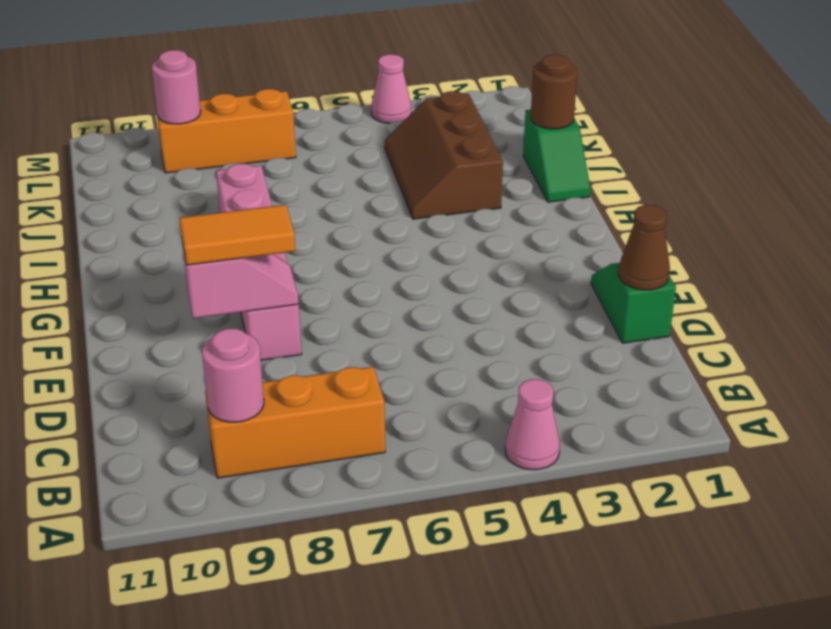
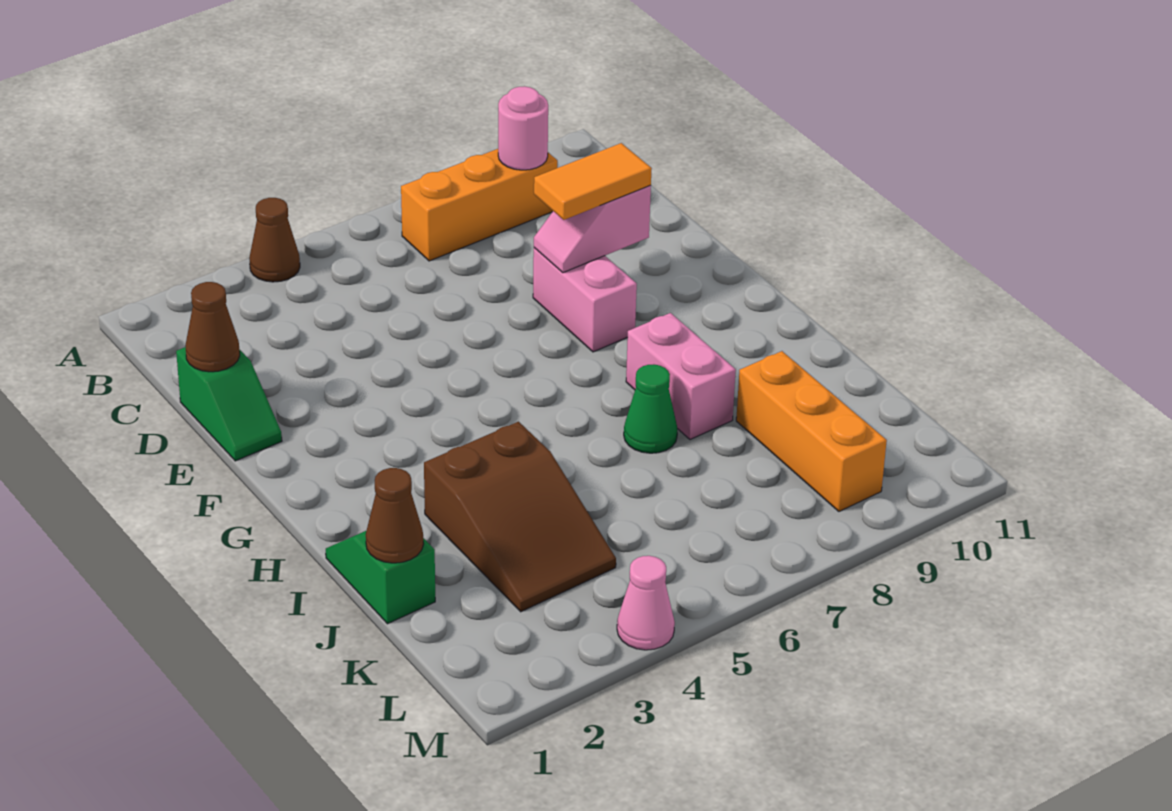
pink 1x1 cone [505,379,560,470] -> brown 1x1 cone [249,198,300,282]
brown 2x3 slope [385,91,503,219] -> brown 2x3 slope turned to [424,422,616,612]
none -> green 1x1 cone [624,364,677,453]
brown 1x1 round brick [531,55,577,129] -> brown 1x1 cone [366,468,424,563]
orange 1x3 brick [156,89,296,173] -> orange 1x3 brick turned to [736,351,887,511]
pink 1x1 round brick [152,50,201,124] -> none

